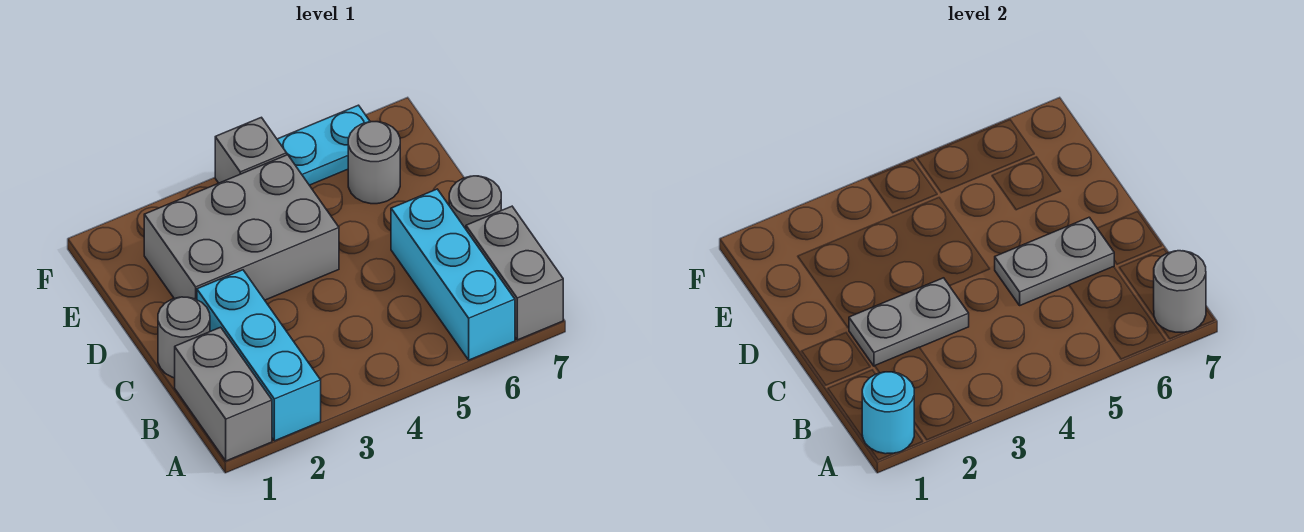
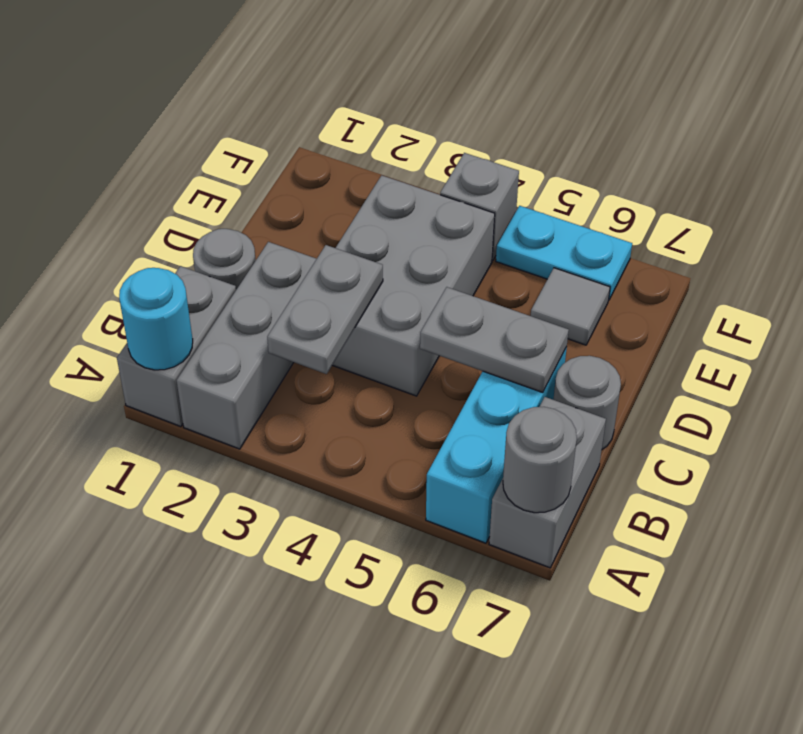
cyan 1x3 brick [197,270,321,441] -> grey 1x3 brick [177,242,316,449]
grey 1x2 plate [849,278,969,366] -> grey 1x2 plate turned to [267,245,383,374]
grey 2x3 brick [144,155,339,300] -> grey 2x3 brick turned to [332,175,495,396]
grey 1x1 round brick [348,122,400,204] -> grey 1x1 tile [531,268,610,345]

